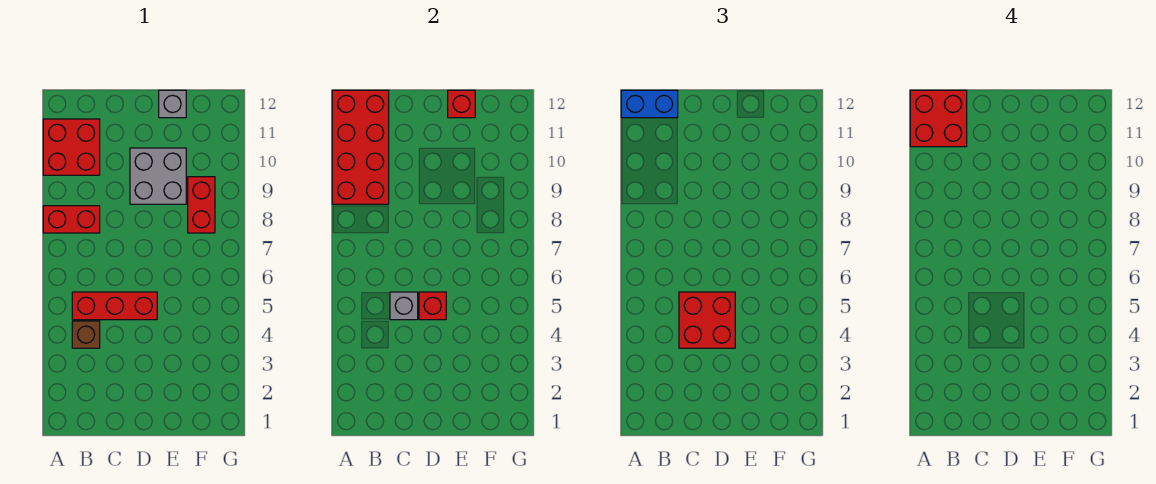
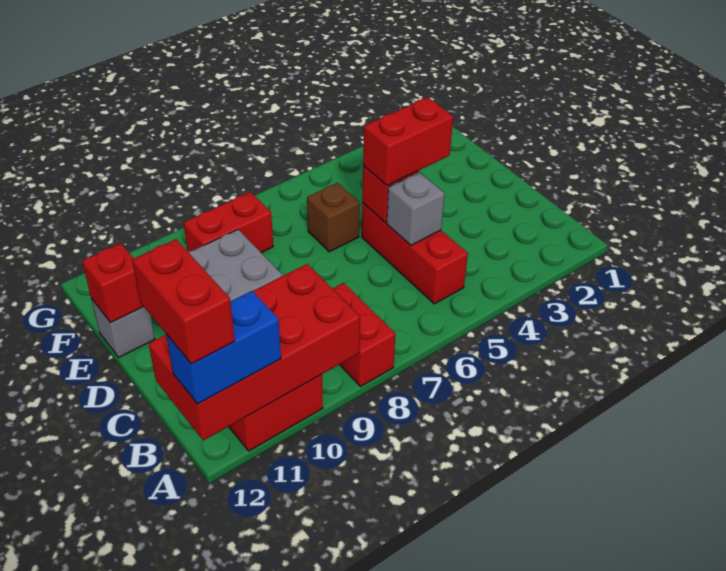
red 2x2 brick [910,90,967,147] -> red 1x2 brick [132,239,235,364]
blue 1x2 brick [621,90,678,118] -> blue 1x2 brick turned to [166,291,281,404]
brown 1x1 brick [72,321,100,348] -> brown 1x1 brick moved to [307,183,360,252]
red 2x2 brick [679,292,735,348] -> red 1x2 brick [363,97,453,186]

